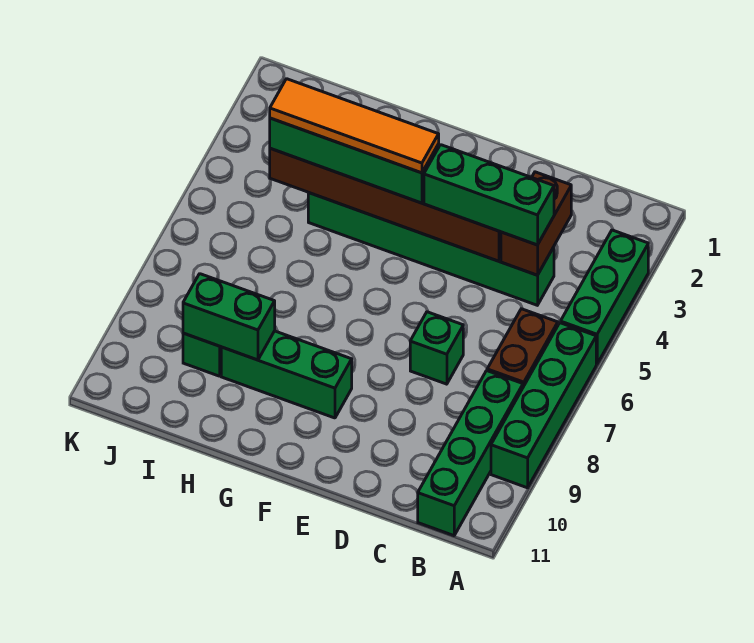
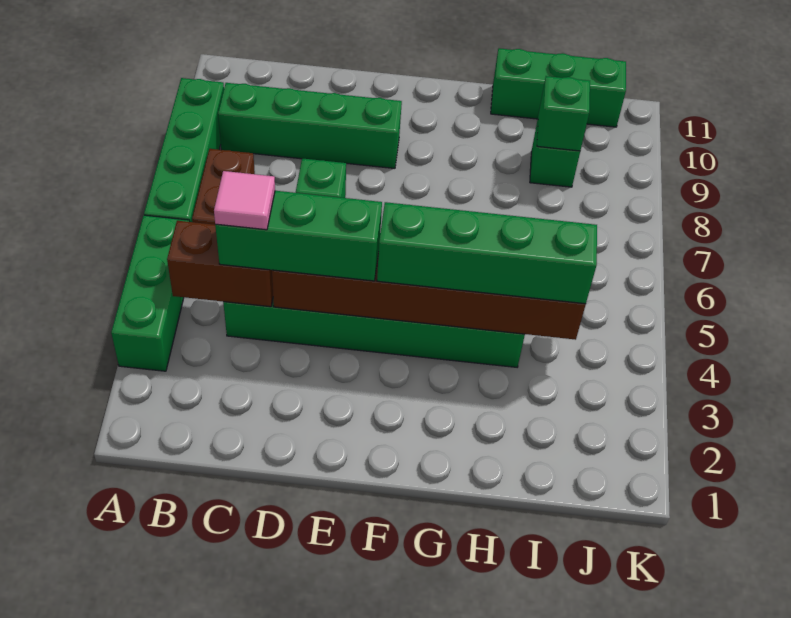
green 1x4 brick [418,371,523,536] -> green 1x4 brick turned to [218,83,402,168]
brown 1x2 brick [501,172,571,275] -> brown 1x2 brick turned to [167,221,273,307]
none -> pink 1x1 tile [214,171,275,230]
orange 1x4 tile [270,79,439,173] -> none
green 1x3 brick [221,331,352,418] -> green 1x3 brick moved to [491,48,626,127]
green 1x2 brick [183,274,275,360] -> green 1x1 brick [537,76,590,151]

